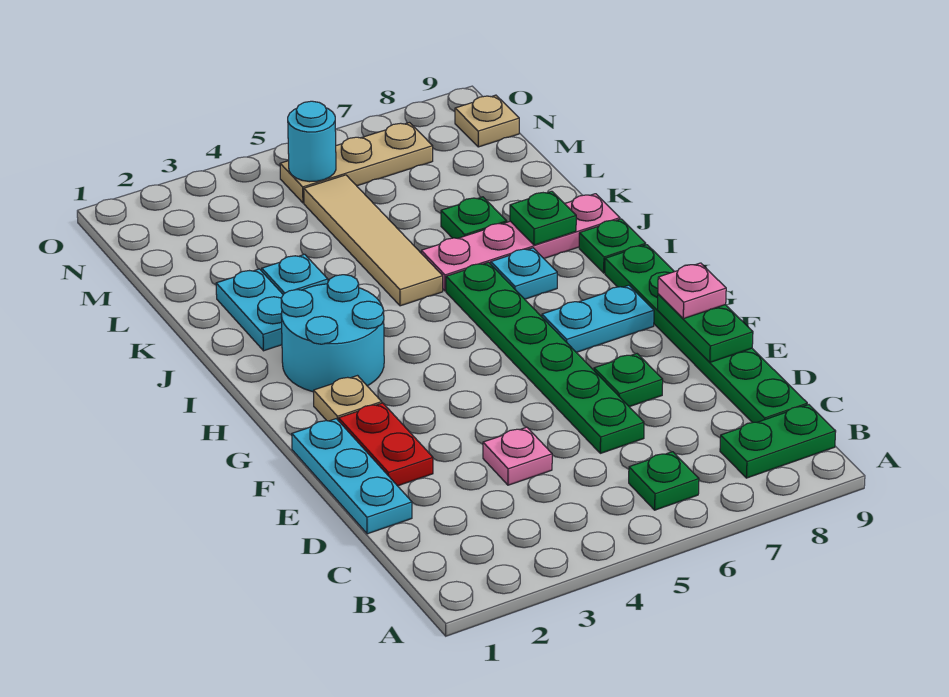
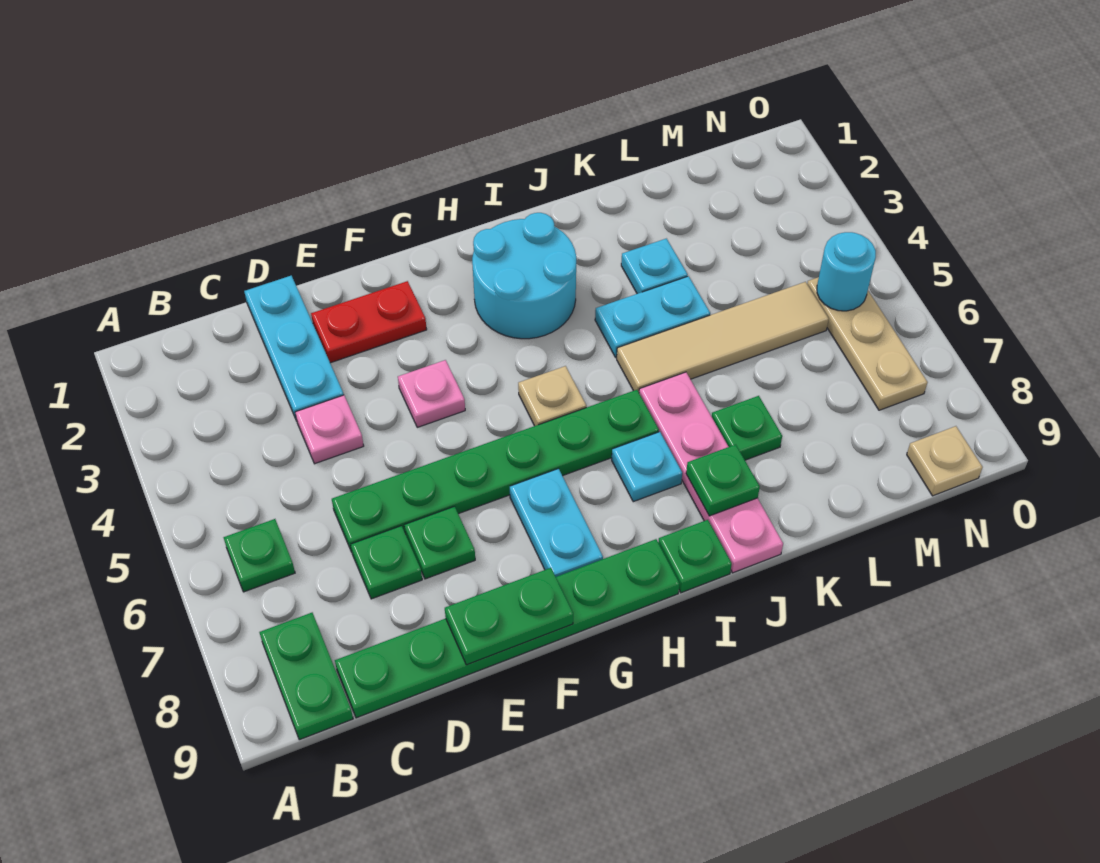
cyan 1x3 plate [292,419,412,534] -> cyan 1x3 plate turned to [244,276,344,421]
none -> green 1x1 plate [351,526,422,599]
pink 1x1 plate [658,263,726,319] -> pink 1x1 plate moved to [398,360,465,427]
tan 1x1 plate [314,376,382,421] -> tan 1x1 plate moved to [518,366,586,426]
cyan 1x2 plate [216,269,283,351] -> cyan 1x2 plate moved to [595,276,710,357]

